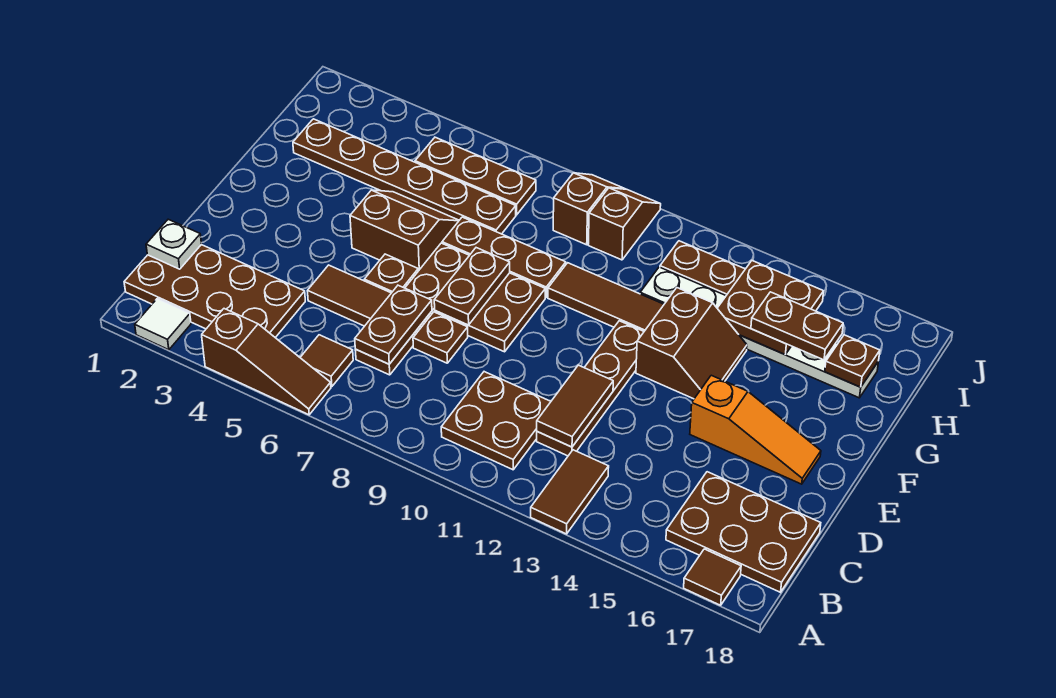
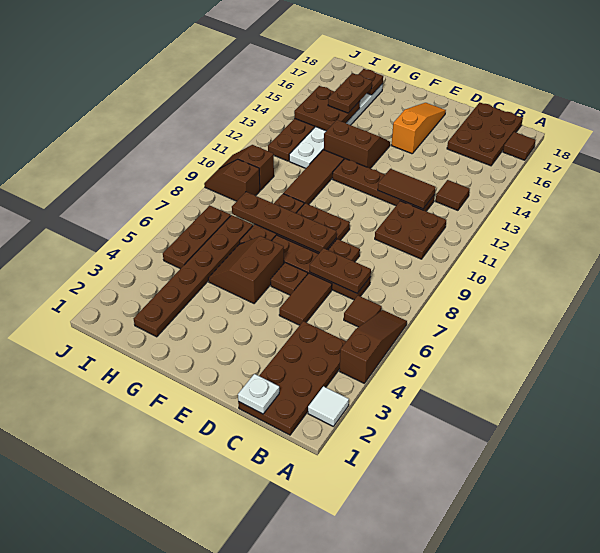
brown 1x2 tile [531,450,609,534] -> brown 1x1 tile [436,180,470,210]
brown 1x2 plate [434,248,510,325] -> brown 1x4 plate [232,192,336,253]

